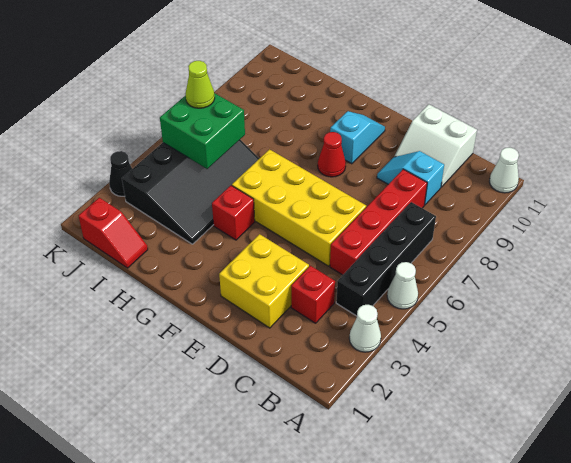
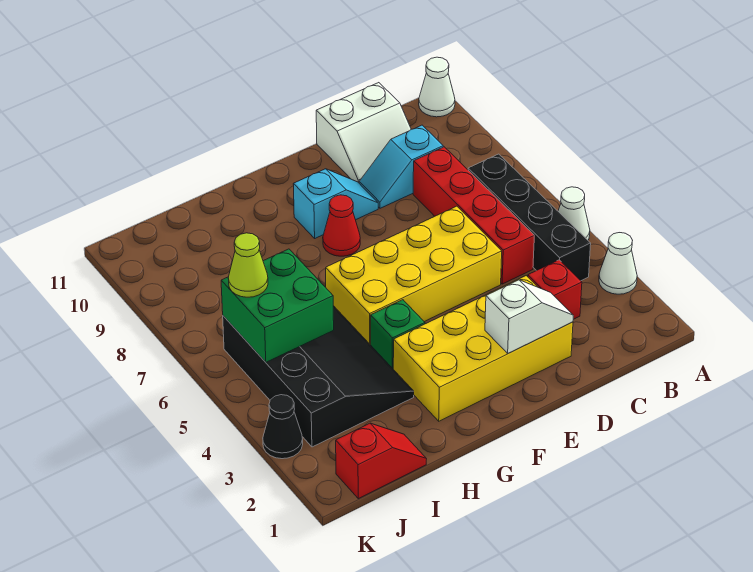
yellow 2x2 brick [219,234,309,328] -> yellow 2x4 brick [393,276,573,421]
none -> white 1x2 slope [485,280,573,353]
cyan 1x2 slope [330,111,385,164] -> cyan 1x2 slope turned to [293,169,378,238]
red 1x1 brick [212,186,255,240] -> green 1x1 brick [371,300,425,368]

